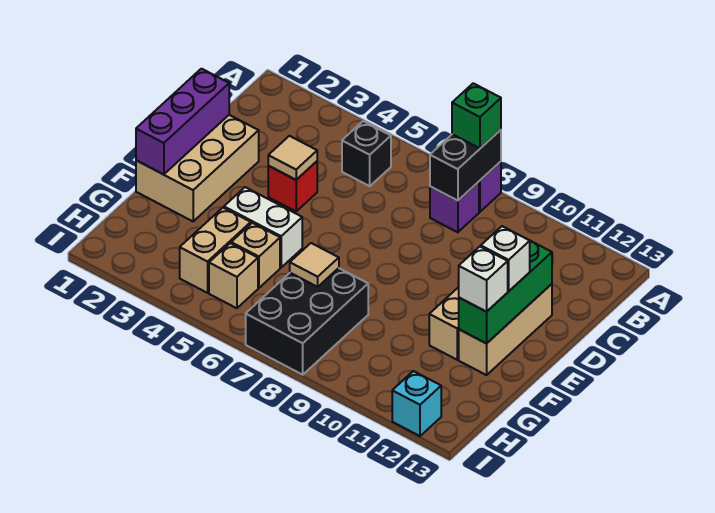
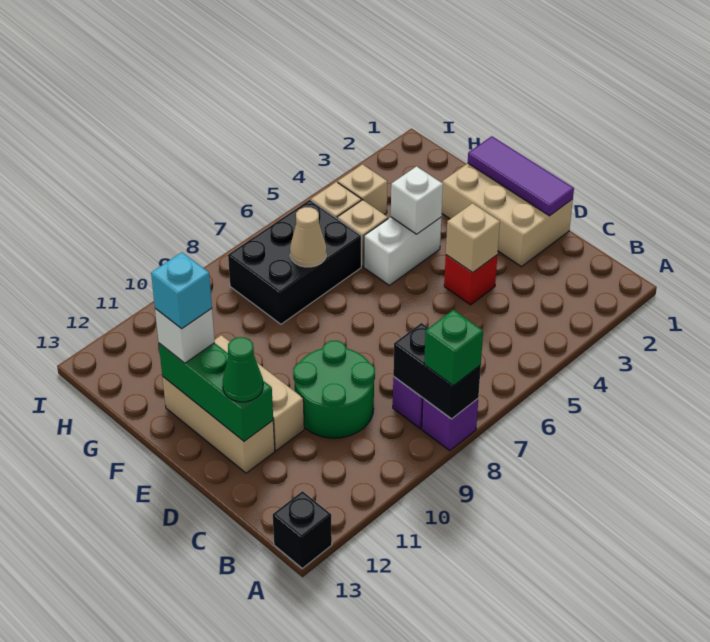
black 1x1 brick [342,121,391,186] -> black 1x1 brick moved to [273,491,332,568]
none -> green 2x2 round brick [293,341,375,438]
purple 1x3 brick [136,69,229,175] -> purple 1x3 tile [468,136,574,216]
tan 1x1 tile [268,136,317,180] -> tan 1x1 brick [446,203,500,273]
none -> green 1x1 cone [223,337,263,402]
white 1x1 brick [481,226,530,291] -> white 1x1 brick moved to [391,166,443,234]
tan 1x2 brick [180,208,251,293] -> tan 1x1 brick [338,164,388,215]
black 2x3 brick [246,268,368,375] -> black 2x3 brick turned to [228,200,361,324]
tan 1x1 tile [290,243,339,287] -> tan 1x1 cone [290,207,326,267]
cyan 1x1 brick [392,371,441,436] -> cyan 1x1 brick moved to [151,252,212,329]

